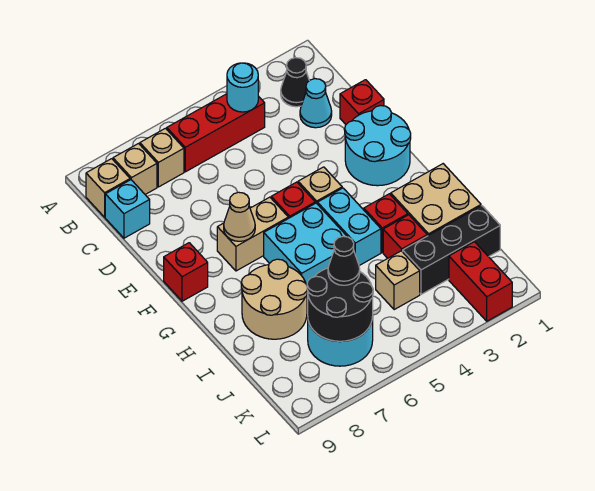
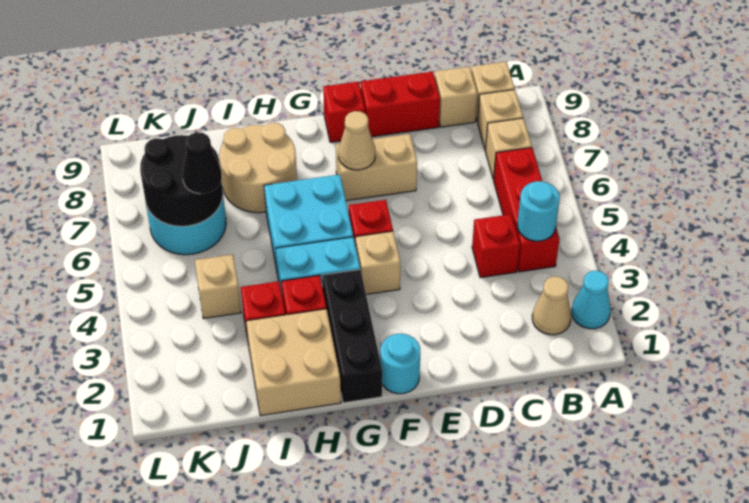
black 1x1 cone [281,58,309,107] -> tan 1x1 cone [532,276,571,335]
cyan 1x1 cone [300,79,332,128] -> cyan 1x1 cone moved to [572,270,611,329]
cyan 1x1 brick [105,180,150,238] -> tan 1x1 brick [435,67,477,127]
red 1x1 brick [340,80,384,124] -> red 1x1 brick moved to [472,214,520,278]
cyan 2x2 round brick [345,106,411,186] -> cyan 1x1 round brick [380,334,420,394]
tan 1x2 brick [217,197,288,271] -> tan 1x2 brick turned to [336,134,417,201]
black 1x3 brick [403,206,500,294] -> black 1x3 brick moved to [322,269,382,403]
red 1x2 brick [449,242,512,321] -> red 1x2 brick moved to [361,72,440,137]

